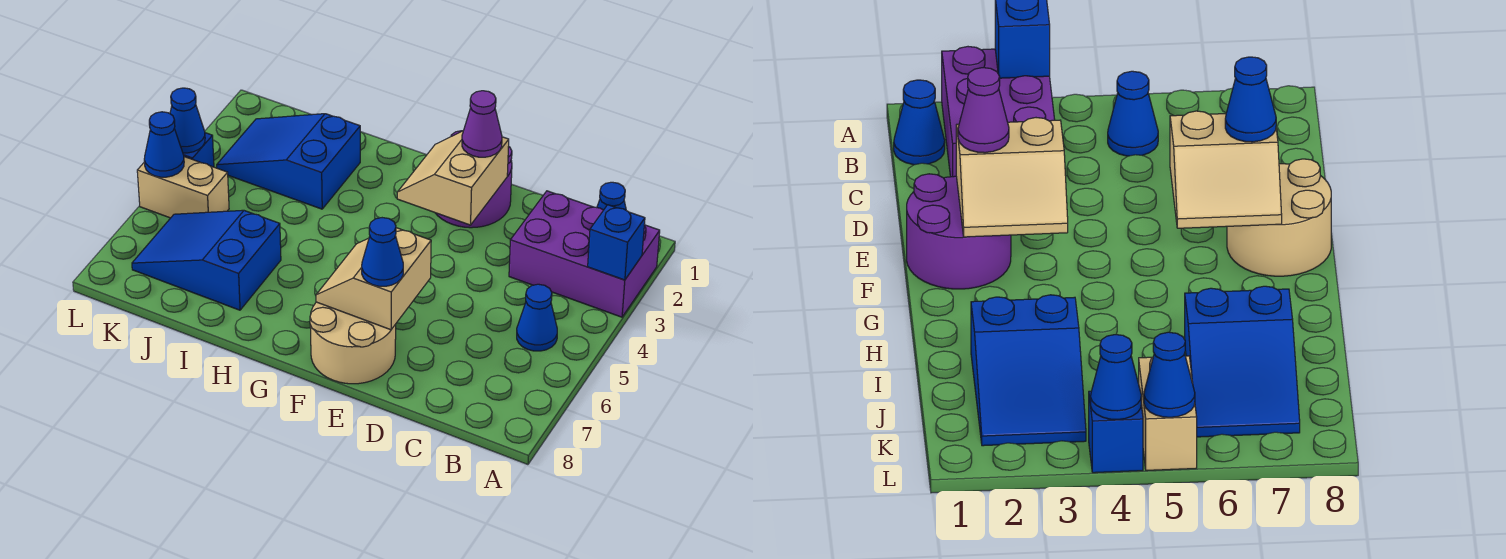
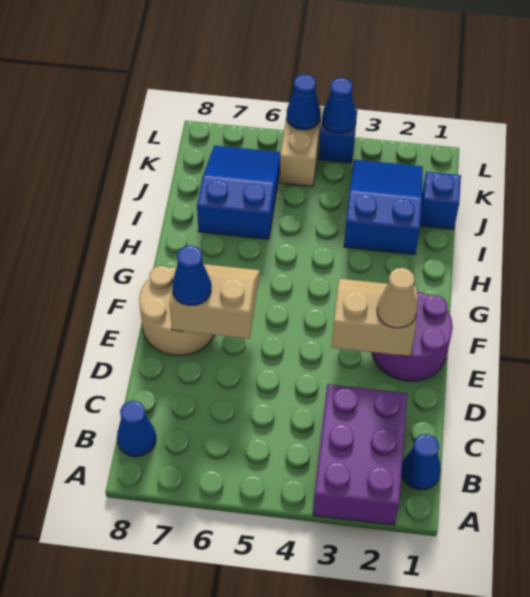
blue 1x1 brick [588,205,645,280] -> blue 1x1 brick moved to [420,172,461,229]
blue 1x1 cone [517,284,557,351] -> blue 1x1 cone moved to [117,401,156,457]
purple 1x1 cone [462,91,502,157] -> tan 1x1 cone [377,268,417,328]

